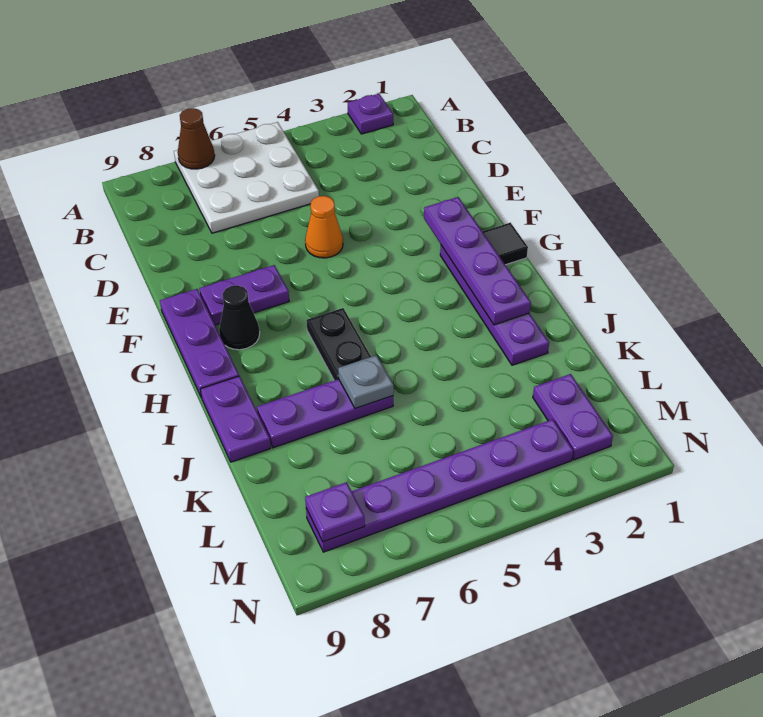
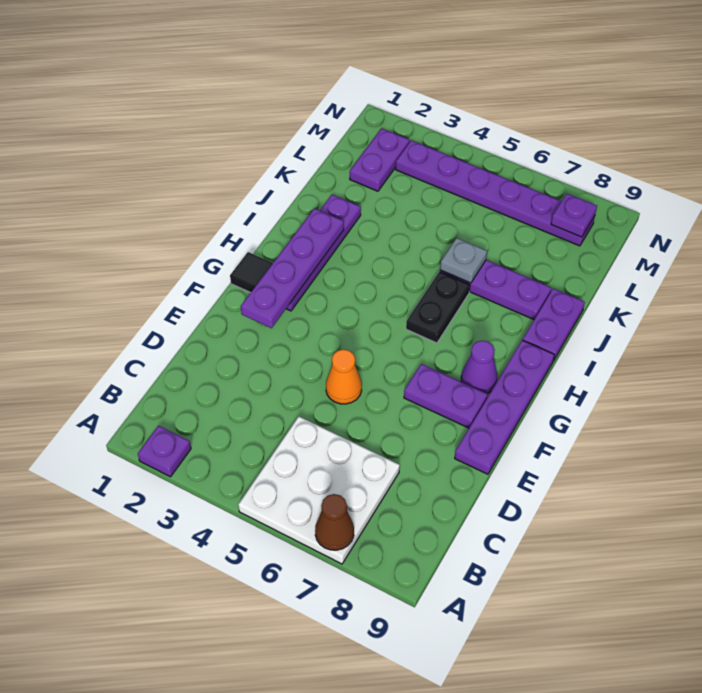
purple 1x3 plate [160,289,239,398] -> purple 1x4 plate [455,340,554,474]
black 1x1 cone [219,285,260,350] -> purple 1x1 cone [461,341,497,394]

